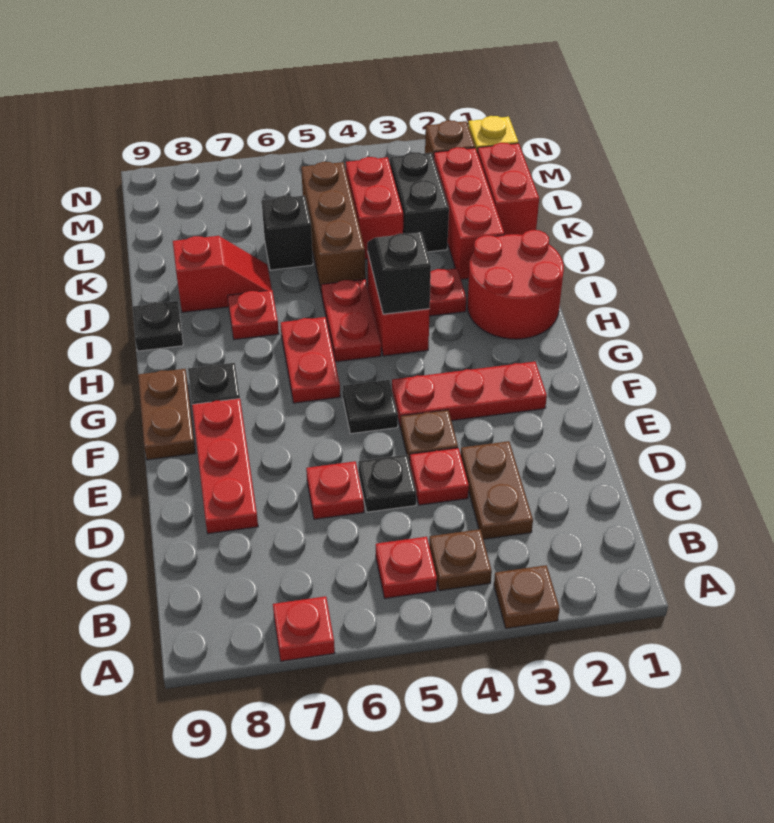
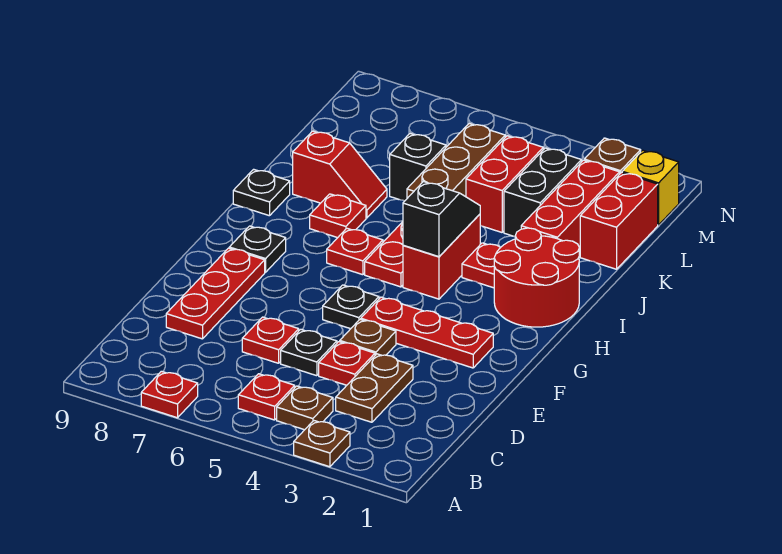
brown 1x2 plate [138,369,195,460] -> none
red 1x2 plate [281,317,340,403] -> red 1x1 plate [327,228,383,275]

